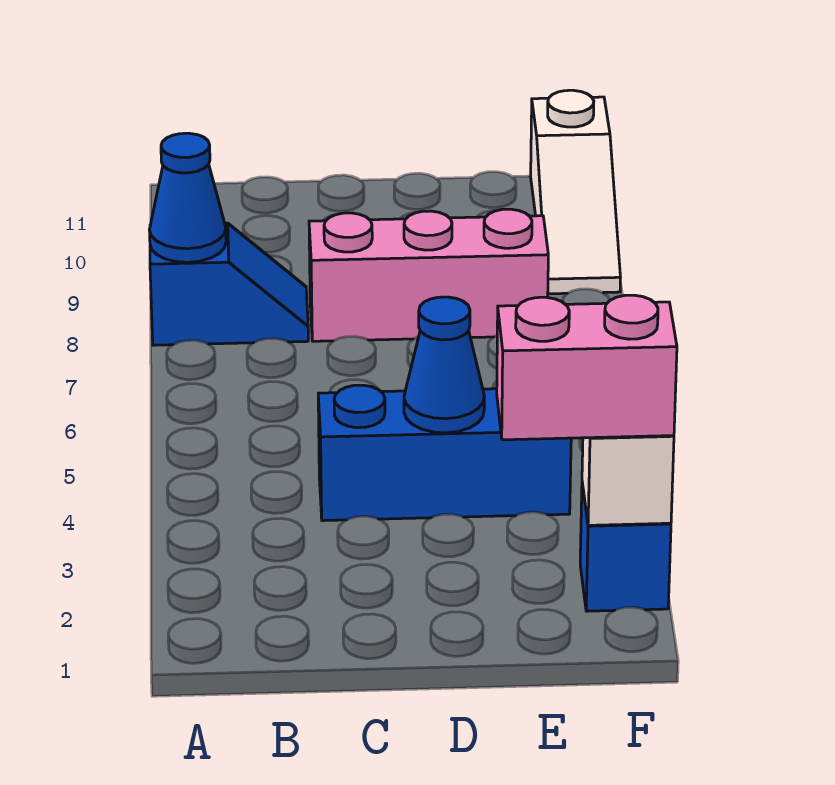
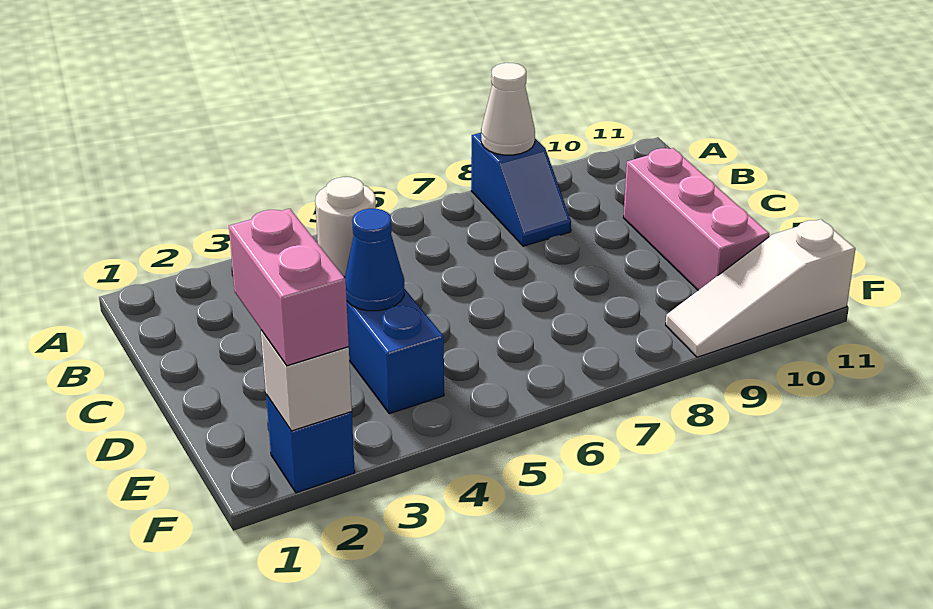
blue 1x1 cone [150,133,226,262] -> white 1x1 cone [481,63,535,155]
none -> white 1x1 round brick [315,177,376,277]
pink 1x3 brick [309,209,548,341] -> pink 1x3 brick moved to [623,148,769,290]

